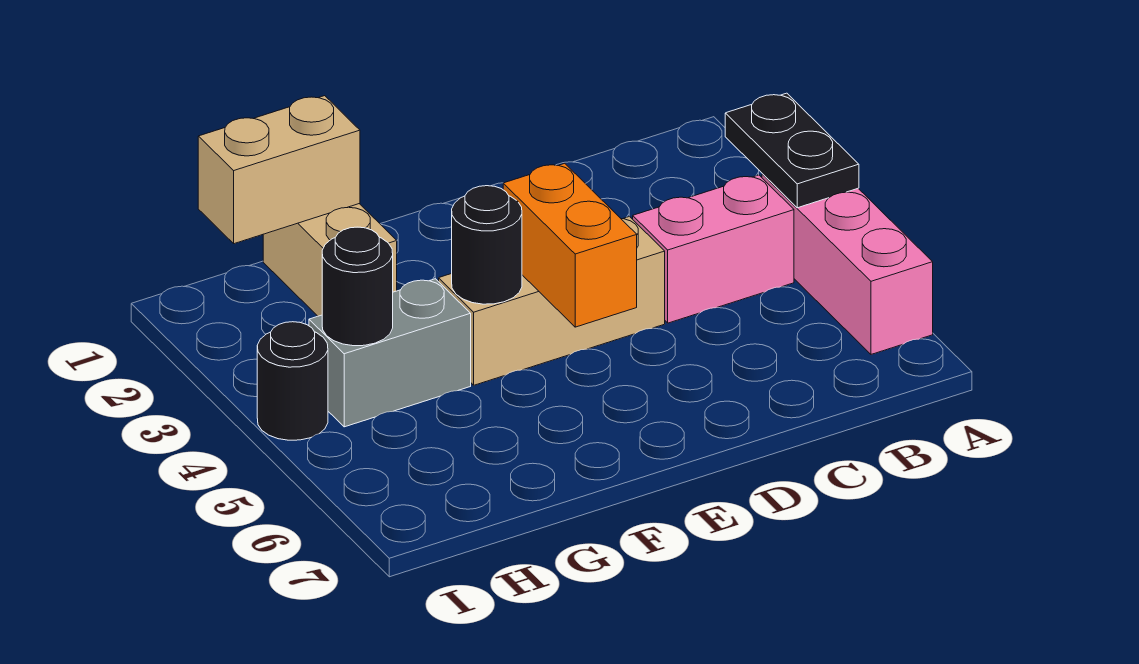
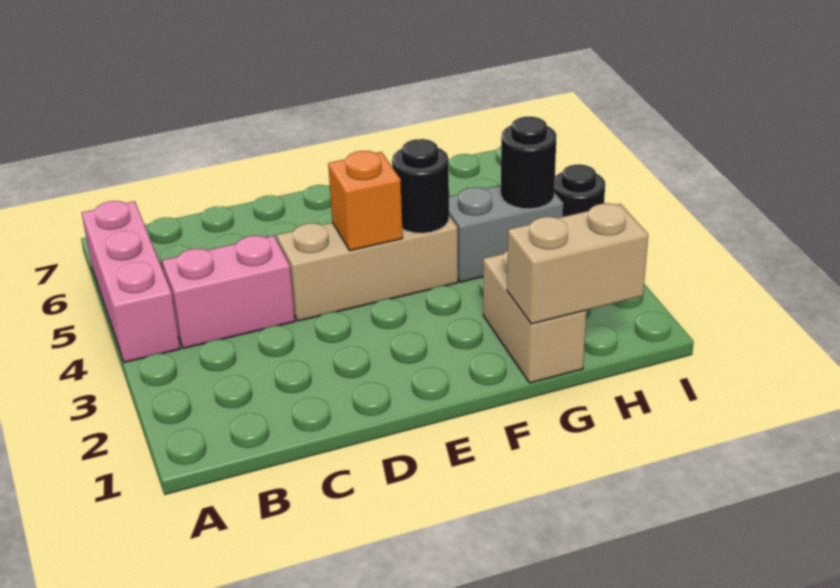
black 1x2 plate [725,93,859,208] -> none
orange 1x2 brick [503,163,637,327] -> orange 1x1 brick [328,151,403,251]

